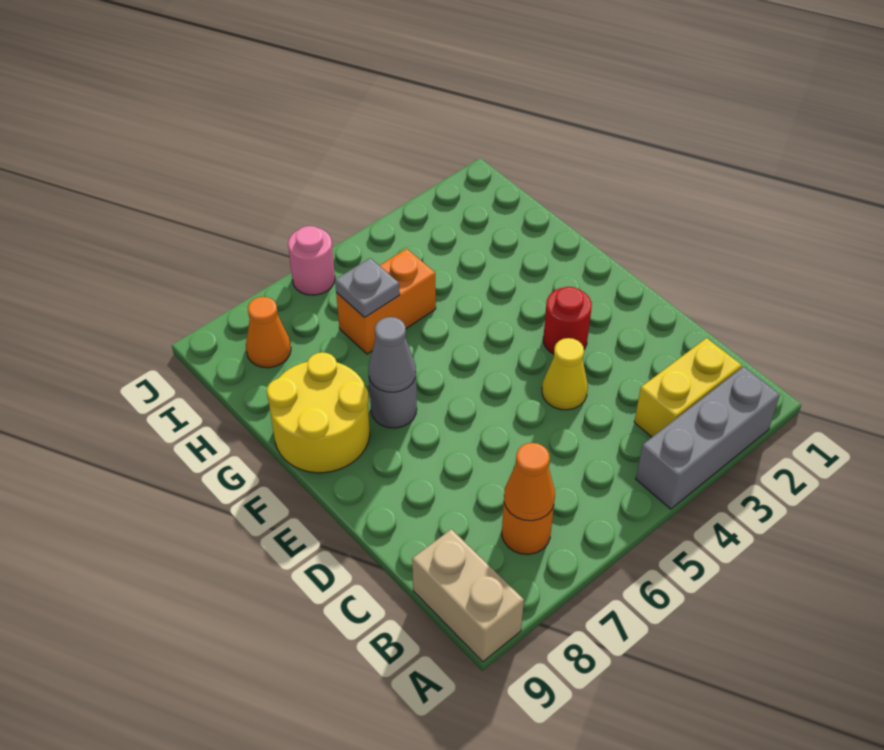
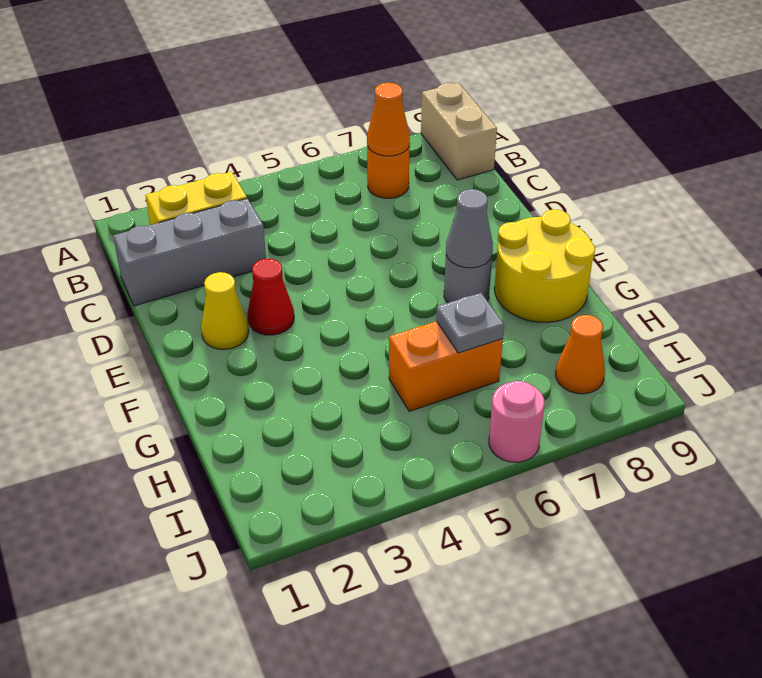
grey 1x3 brick [636,367,780,509] -> grey 1x3 brick moved to [113,198,266,306]
yellow 1x1 cone [542,338,588,410] -> yellow 1x1 cone moved to [201,272,249,349]
red 1x1 round brick [543,287,592,354] -> red 1x1 cone [247,259,294,335]

